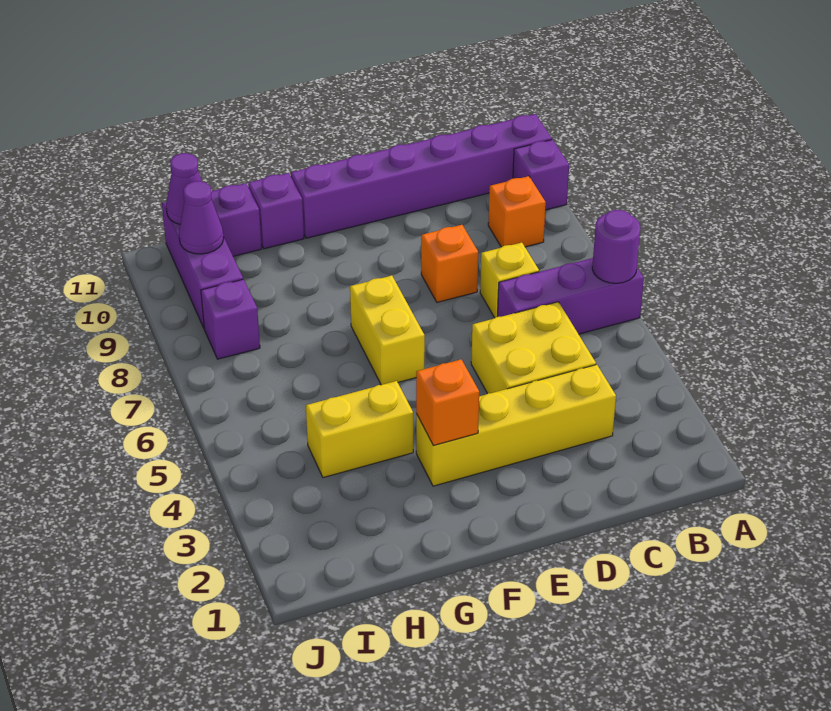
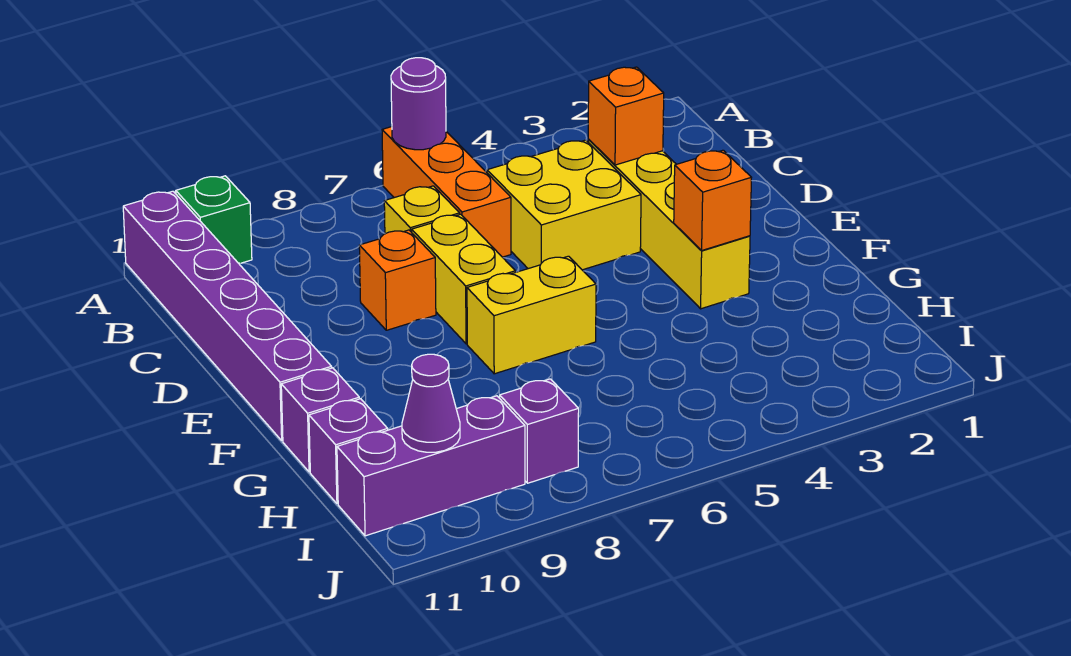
purple 1x3 brick [498,258,644,334] -> orange 1x3 brick [382,127,511,257]
purple 1x1 brick [513,140,569,210] -> green 1x1 brick [176,176,252,263]
orange 1x1 brick [488,176,546,247] -> orange 1x1 brick moved to [588,67,664,165]
yellow 1x2 brick [306,381,413,478] -> yellow 1x2 brick moved to [412,214,515,344]
purple 1x1 cone [166,153,202,224] -> none

